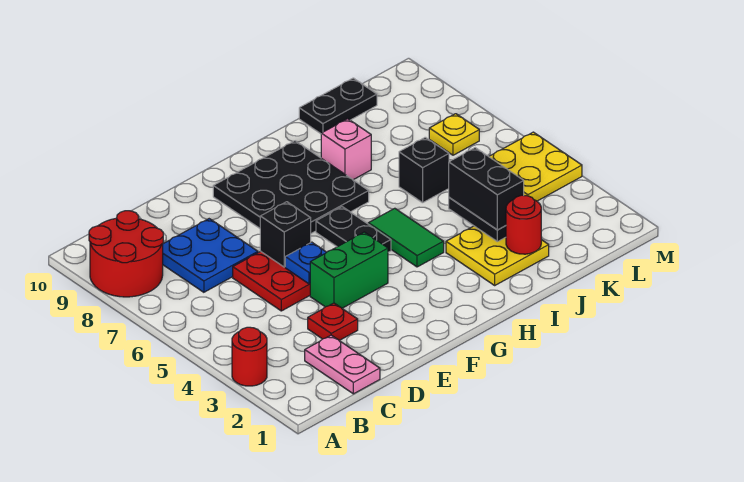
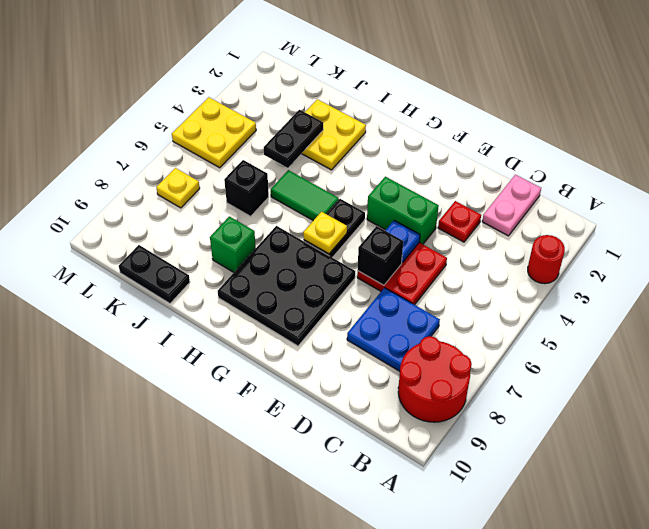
none -> yellow 1x1 plate [303,212,347,254]
green 1x2 tile [368,208,444,267] -> green 1x2 tile turned to [271,170,339,221]
pink 1x1 brick [321,119,371,180] -> green 1x1 brick [210,216,256,272]
red 1x1 round brick [506,195,541,254] -> none
black 1x2 brick [449,148,524,230] -> none

